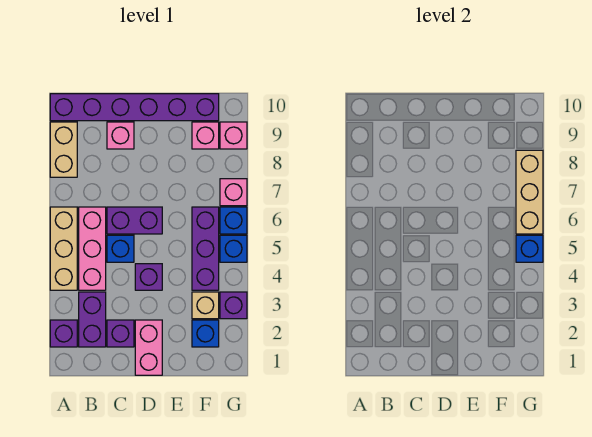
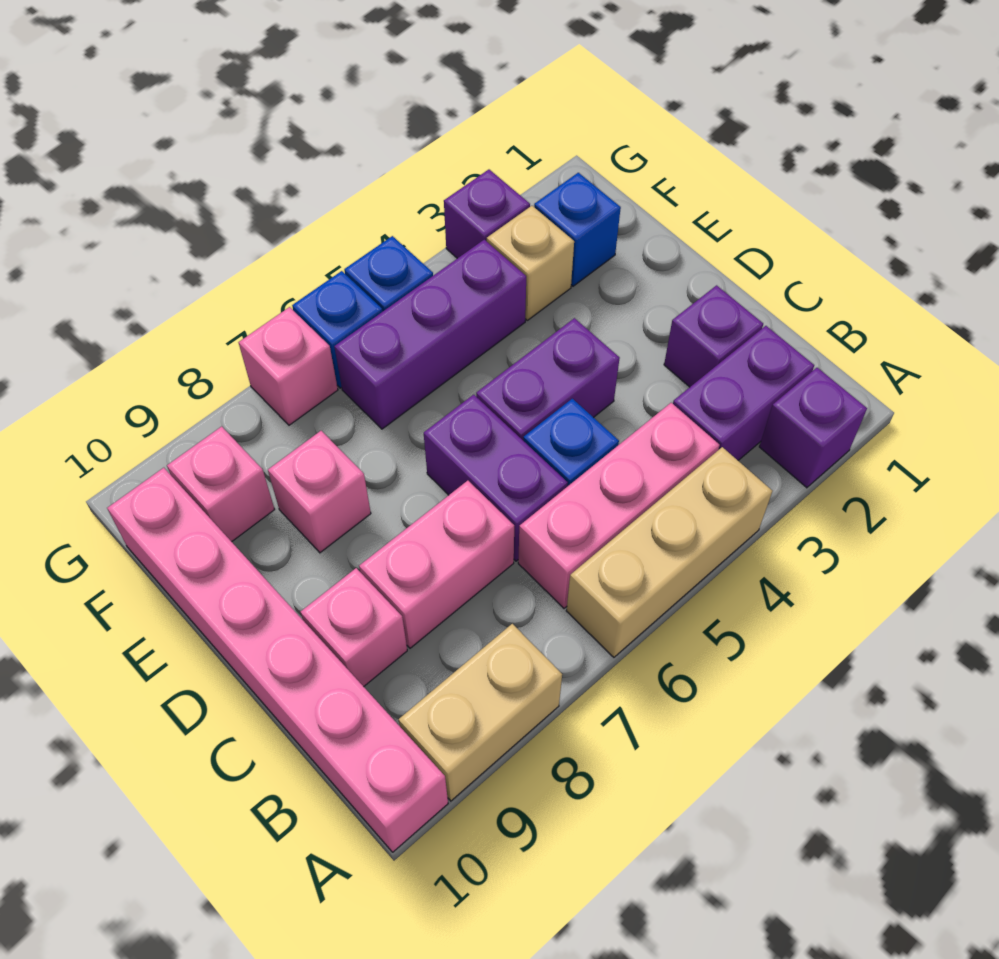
purple 1x6 brick [50,94,219,121] -> pink 1x6 brick [107,468,448,852]
pink 1x2 brick [135,320,162,375] -> pink 1x2 brick moved to [359,481,514,648]
purple 1x1 brick [135,264,162,290] -> purple 1x2 brick [476,318,620,440]
blue 1x1 brick [516,235,543,262] -> none
tan 1x3 brick [516,150,543,234] -> none
pink 1x1 brick [220,122,247,149] -> pink 1x1 brick moved to [268,431,371,553]

